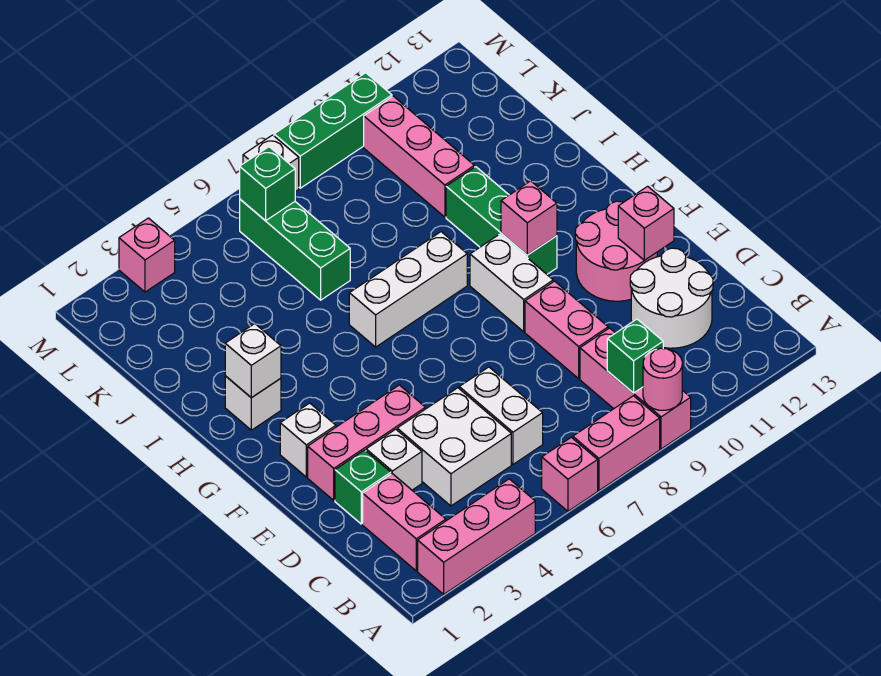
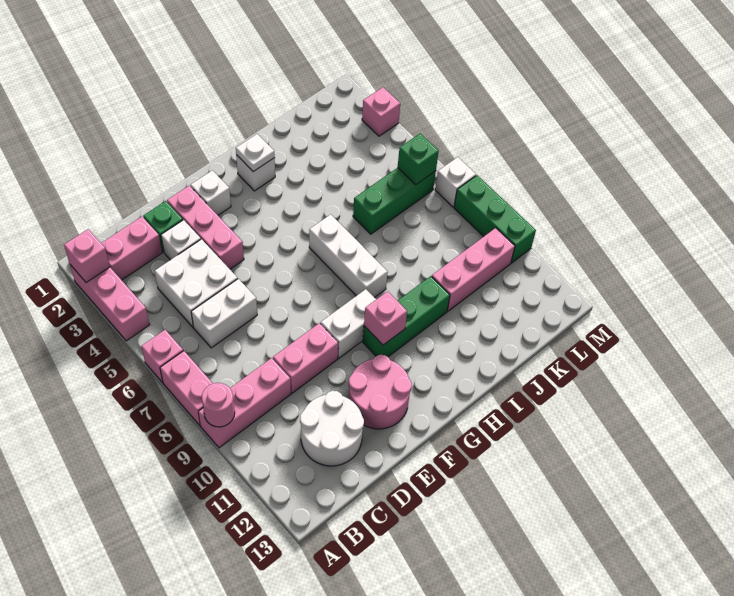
green 1x1 brick [607,319,663,393] -> none
pink 1x1 brick [618,186,674,260] -> pink 1x1 brick moved to [64,229,110,283]
white 1x1 brick [225,324,281,398] -> white 1x1 plate [236,134,275,172]

